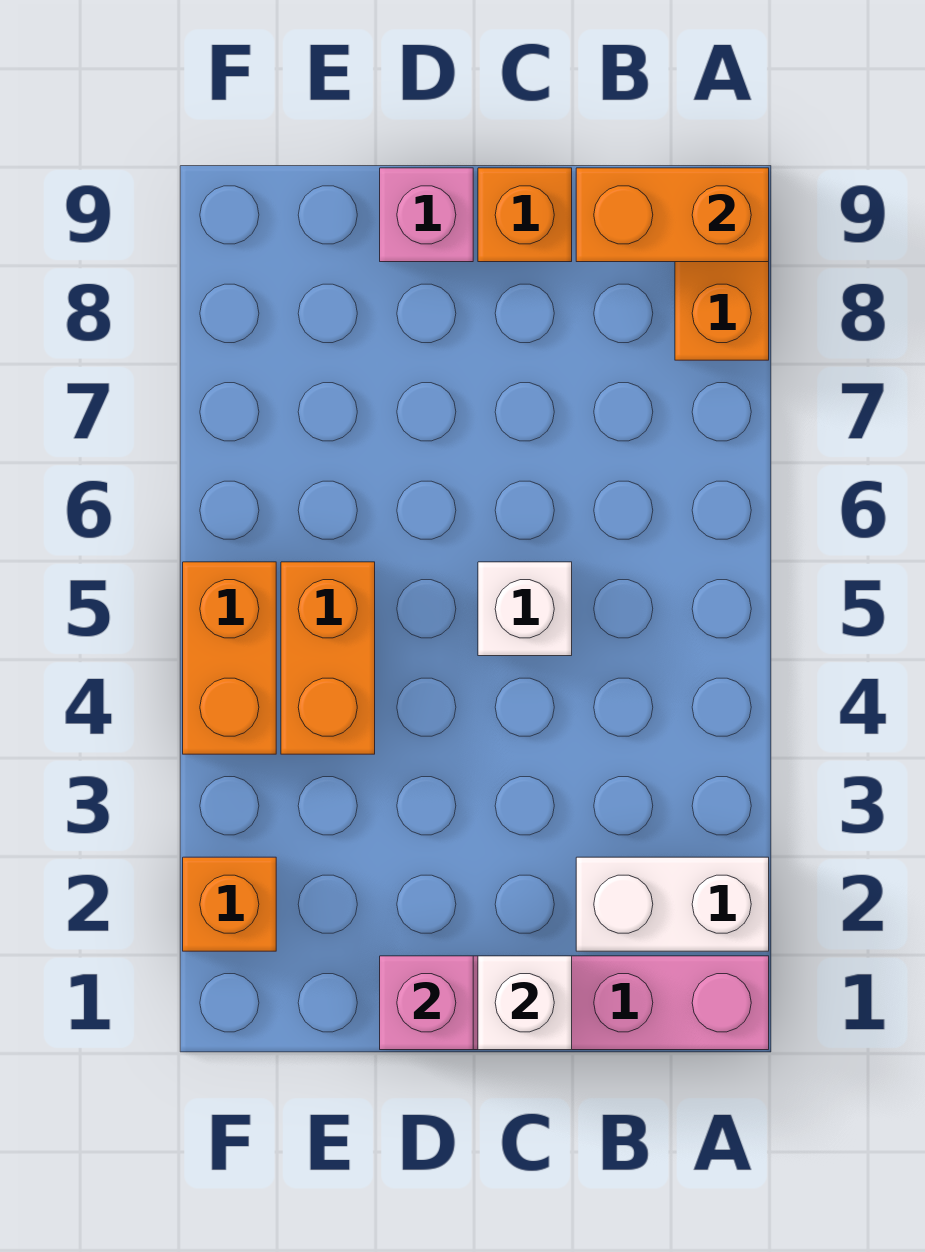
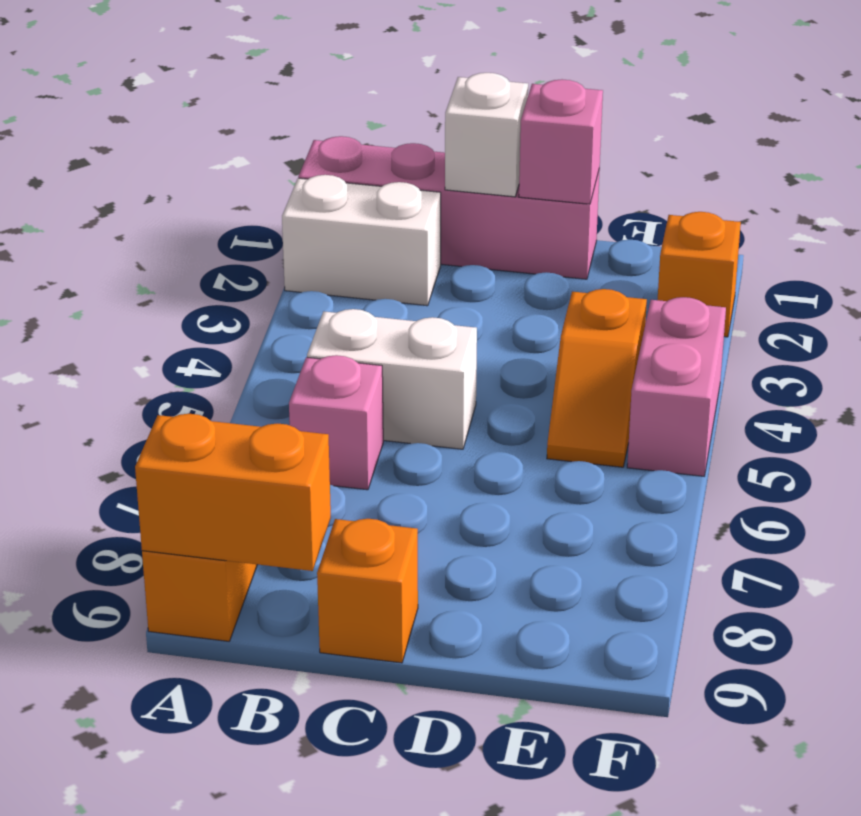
white 1x1 brick [478,562,572,656] -> white 1x2 brick [307,309,477,449]
pink 1x1 brick [380,168,473,262] -> pink 1x1 brick moved to [289,355,383,490]
orange 1x2 brick [281,562,375,754] -> orange 1x2 slope [547,289,647,467]
orange 1x2 brick [183,562,276,754] -> pink 1x2 brick [627,297,726,476]

